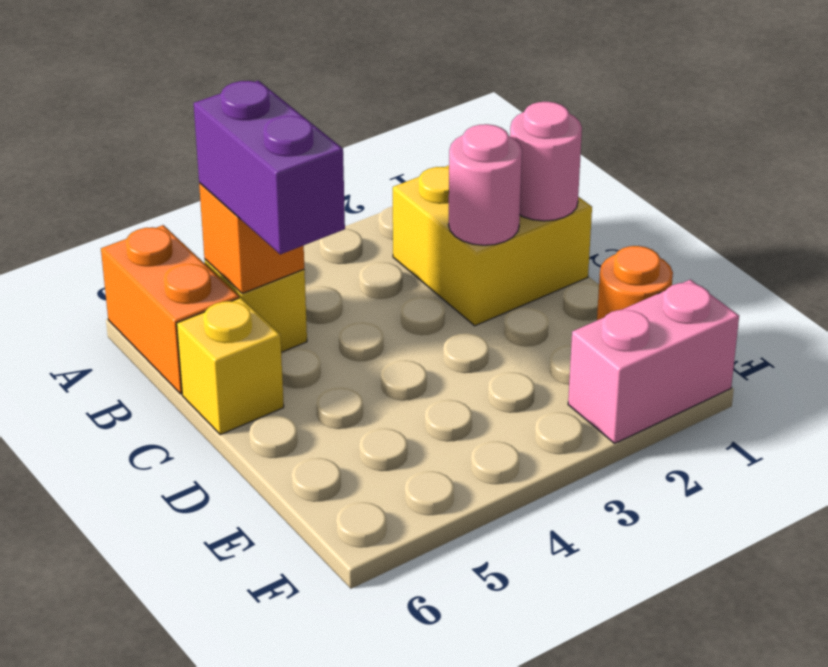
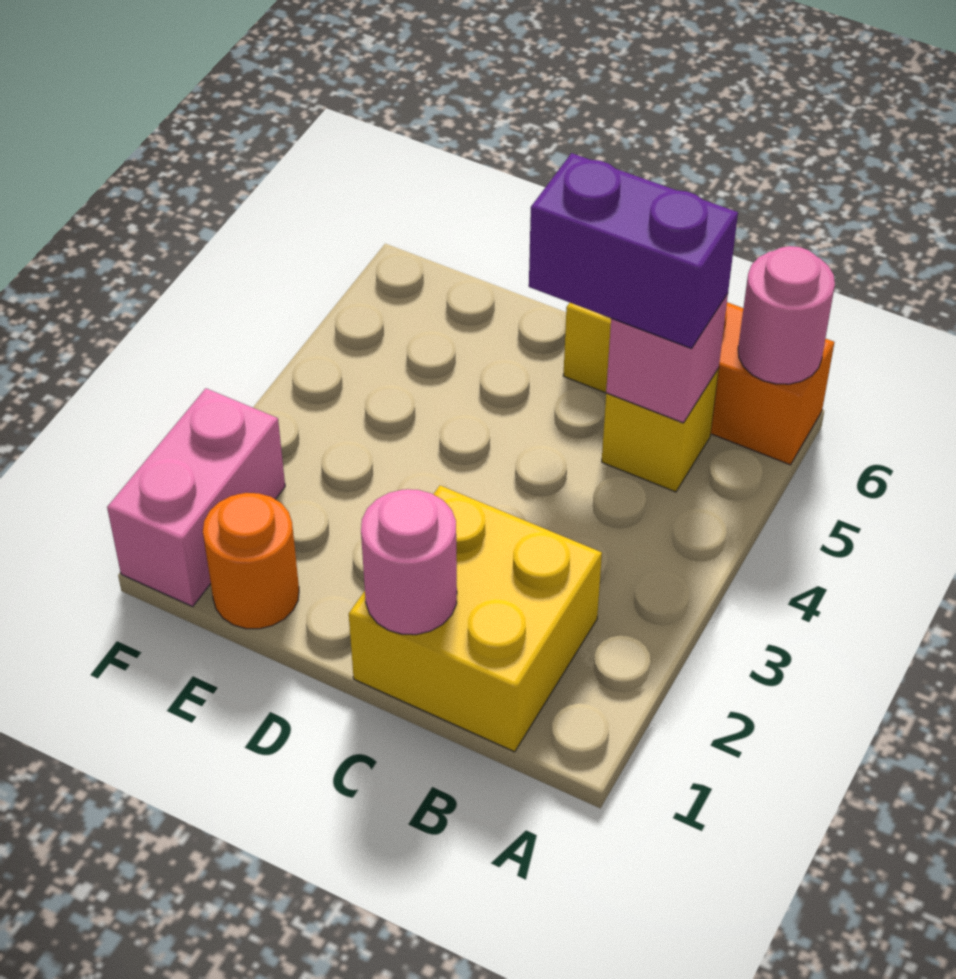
orange 1x1 brick [199,183,304,294] -> pink 1x1 brick [606,293,728,423]
pink 1x1 round brick [448,124,522,245] -> pink 1x1 round brick moved to [738,246,835,384]

